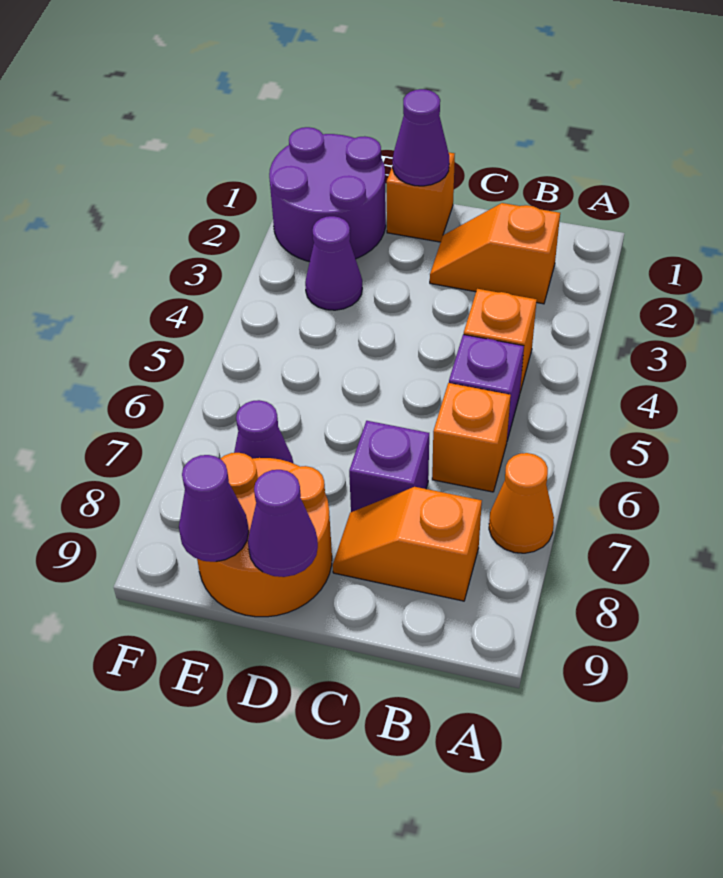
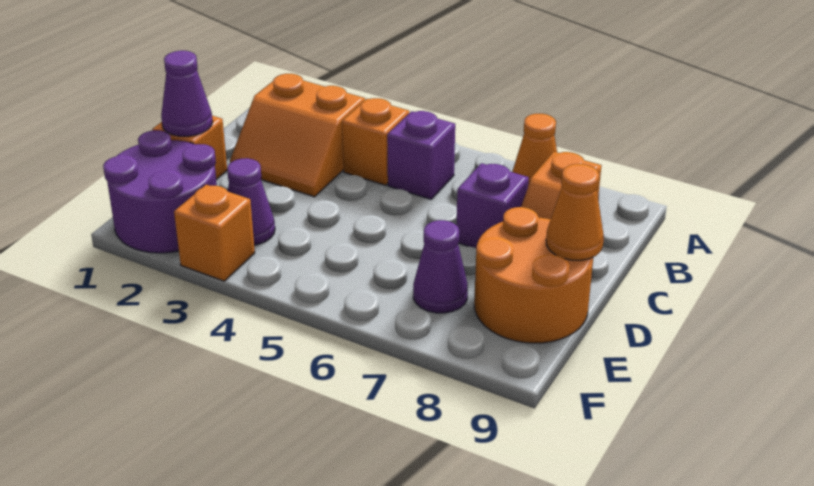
orange 1x2 slope [430,203,560,304] -> orange 2x2 slope [230,74,365,197]
orange 1x1 brick [432,383,511,492] -> orange 1x1 brick moved to [174,185,255,281]
purple 1x1 cone [248,470,318,577] -> orange 1x1 cone [546,164,604,260]
purple 1x1 cone [179,455,249,562] -> none

